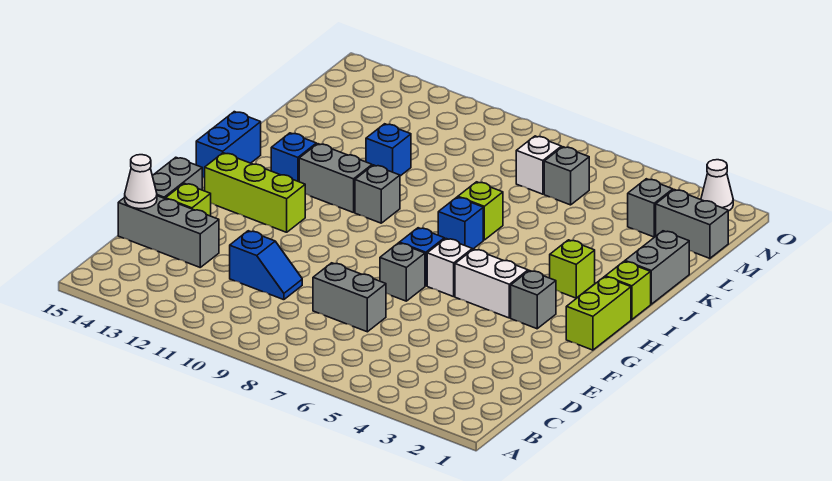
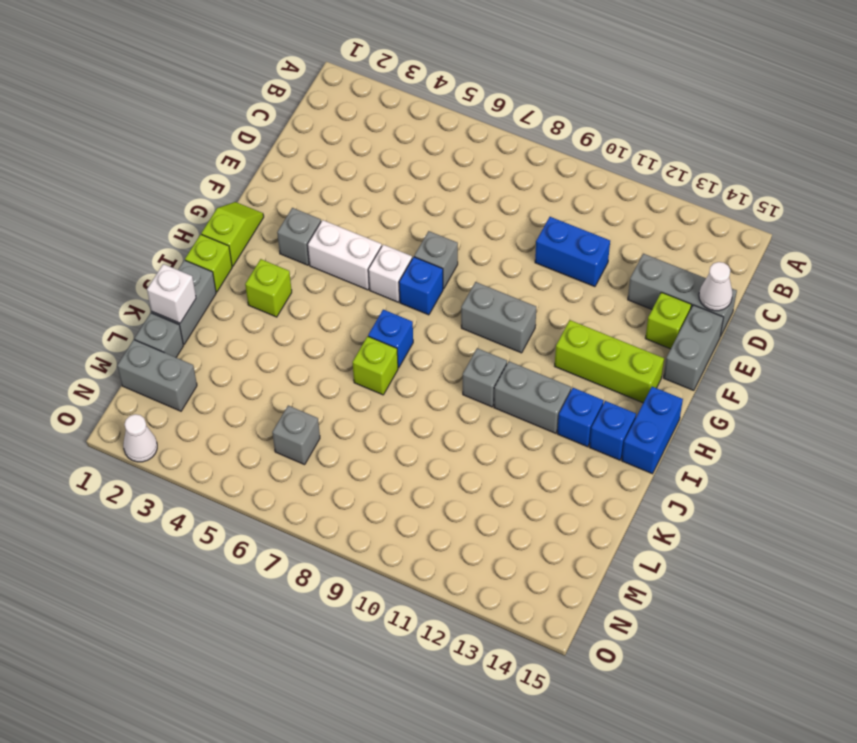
grey 1x2 brick [313,263,386,332] -> grey 1x2 brick moved to [461,282,536,353]
blue 1x2 slope [230,231,302,300] -> blue 1x2 brick [535,217,610,287]
lime 1x2 brick [566,277,631,350] -> lime 1x2 slope [201,202,264,266]
blue 1x1 brick [366,124,411,176] -> blue 1x1 brick moved to [590,401,636,460]
grey 1x1 brick [628,179,673,237] -> grey 1x1 brick moved to [135,313,183,357]
white 1x1 brick [516,136,561,194] -> white 1x1 brick moved to [147,264,196,323]

